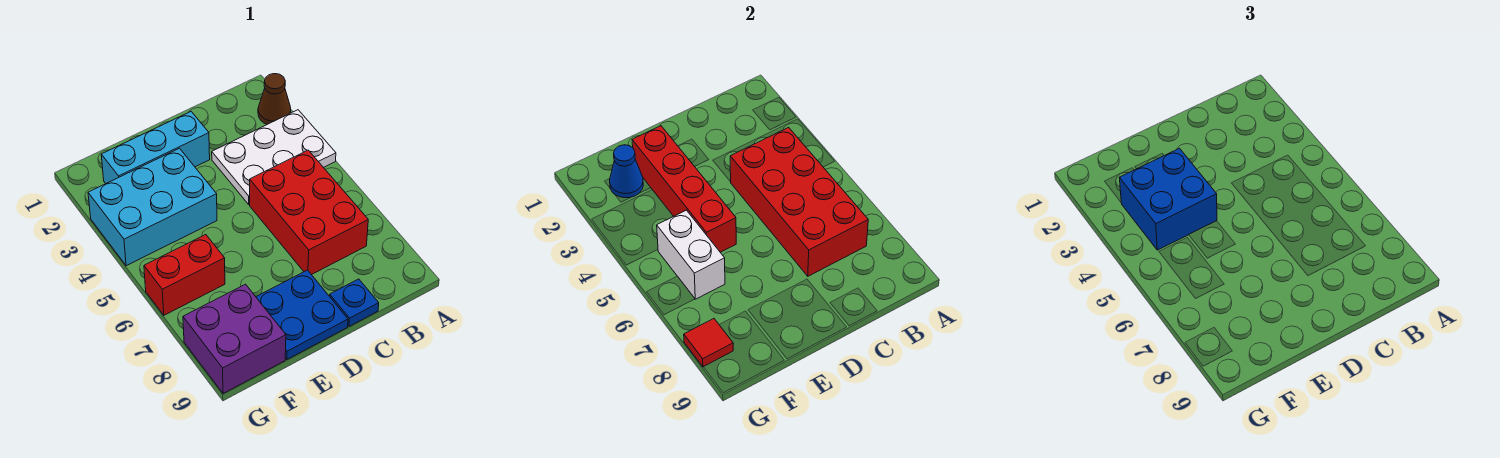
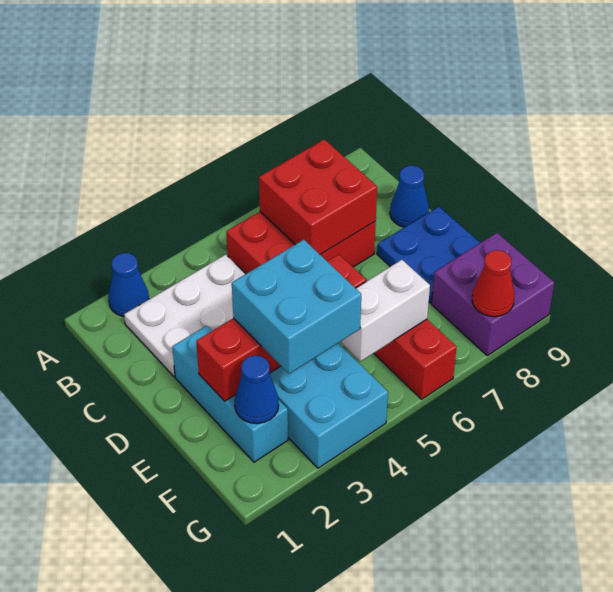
brown 1x1 cone [258,74,291,124] -> blue 1x1 cone [108,253,149,316]
white 2x3 plate [212,110,336,204] -> white 2x3 plate turned to [124,254,245,377]
red 2x4 brick [730,127,868,276] -> red 2x2 brick [259,139,377,254]
blue 1x1 plate [330,279,379,326] -> blue 1x1 cone [390,166,429,227]
blue 2x2 brick [1119,148,1217,250] -> cyan 2x2 brick [232,240,361,374]
red 1x1 tile [684,319,733,367] -> red 1x1 cone [472,250,515,317]

